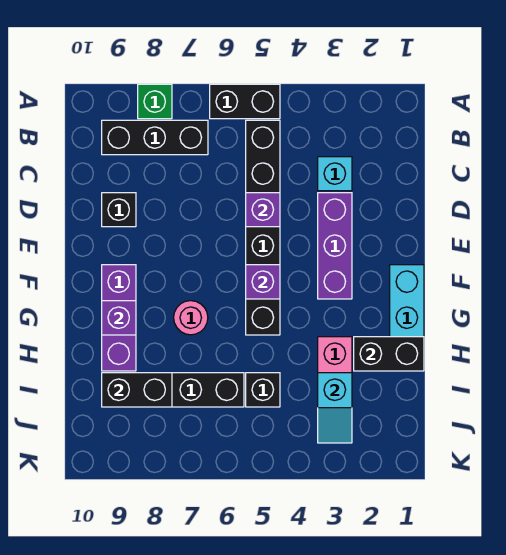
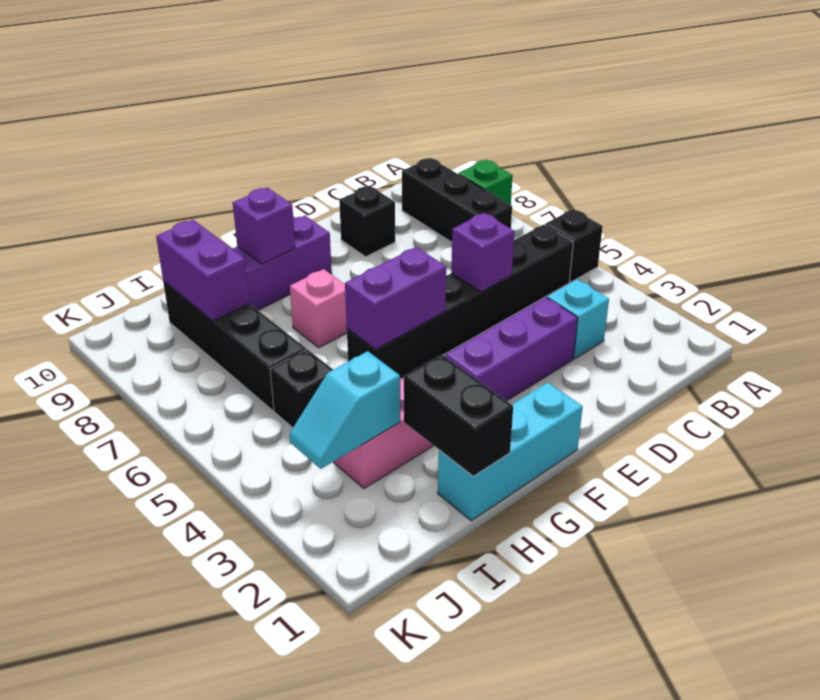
black 1x2 brick [210,84,280,119] -> black 1x1 brick [545,209,603,282]
purple 1x1 brick [246,265,280,299] -> purple 1x2 brick [345,247,446,350]
pink 1x1 round brick [174,301,208,335] -> pink 1x1 brick [290,269,347,348]
black 1x2 brick [102,373,172,407] -> purple 1x2 brick [156,220,249,321]

